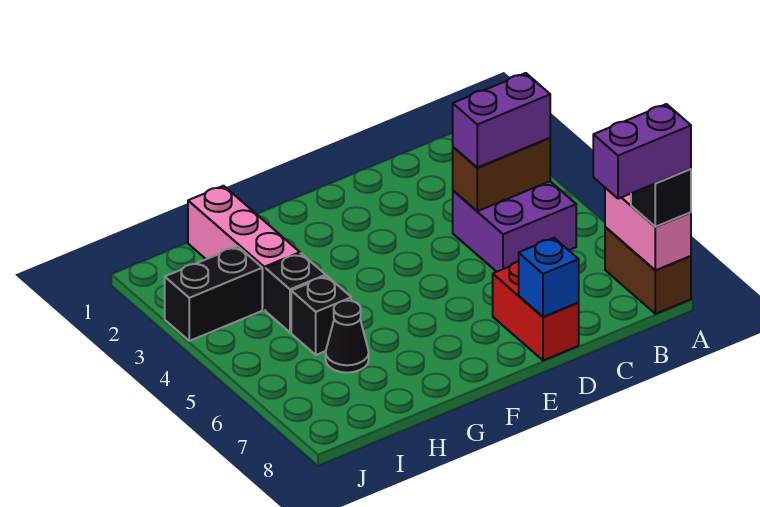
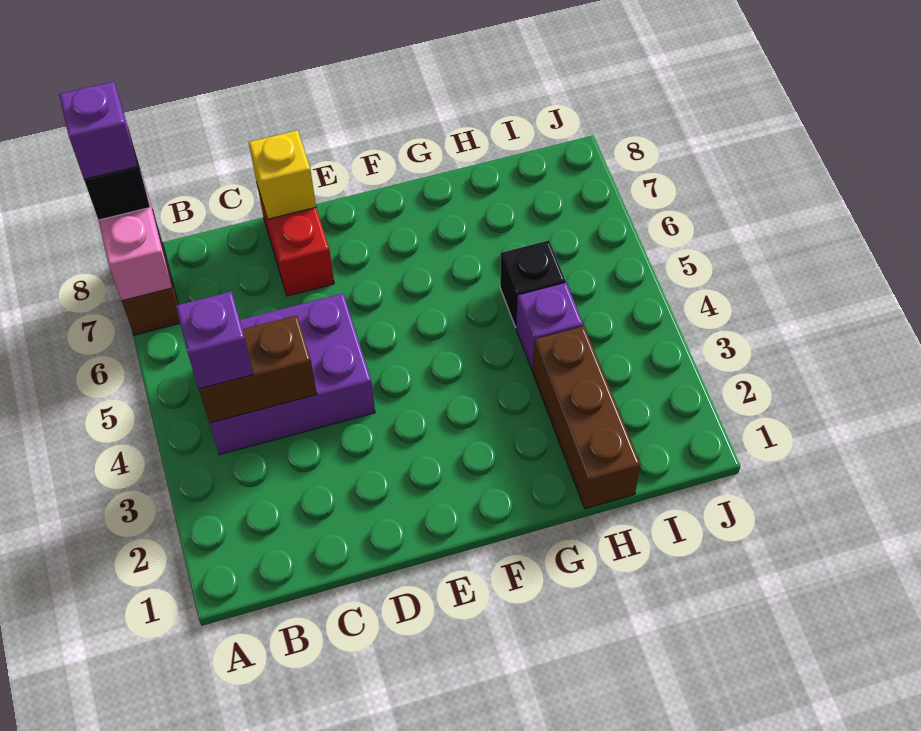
purple 1x2 brick [593,104,691,199] -> purple 1x1 brick [59,82,138,179]
purple 2x2 brick [453,181,576,272] -> purple 2x3 brick [209,293,375,455]
purple 1x2 brick [453,73,550,168] -> purple 1x1 brick [176,291,253,389]
blue 1x1 brick [519,238,579,317] -> yellow 1x1 brick [249,130,316,219]
pink 1x3 brick [188,186,300,310] -> brown 1x3 brick [533,326,641,509]
black 1x1 brick [265,253,326,332] -> purple 1x1 brick [516,283,583,370]
black 1x1 cone [326,301,369,373] -> none
black 1x2 brick [165,246,262,341] -> none

